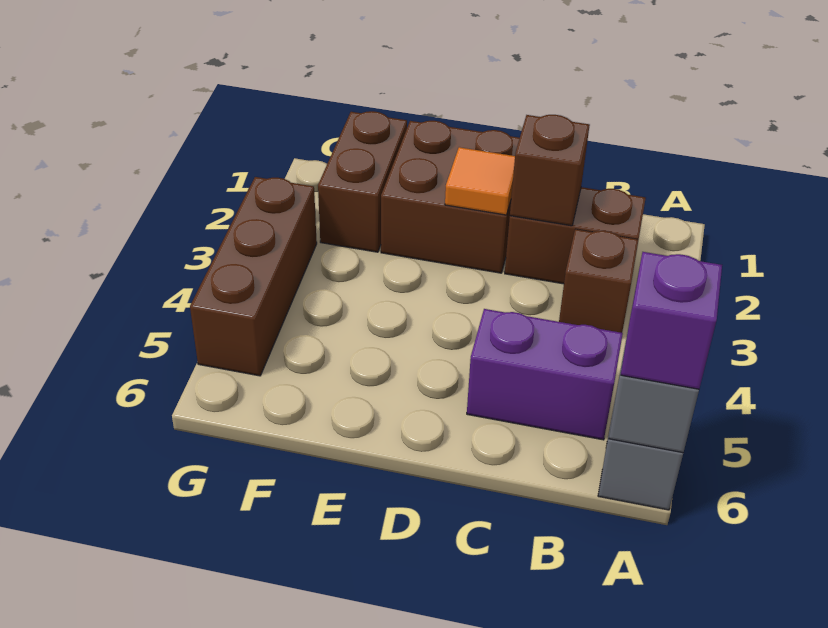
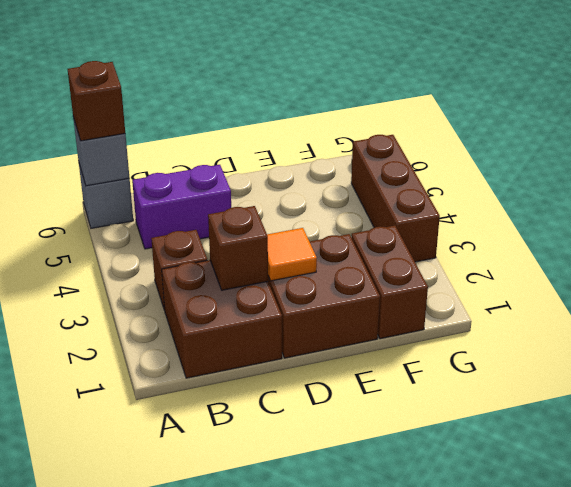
purple 1x1 brick [621,252,722,389] -> brown 1x1 brick [68,61,125,141]
brown 1x2 brick [505,187,646,284] -> brown 2x2 brick [162,260,282,378]

